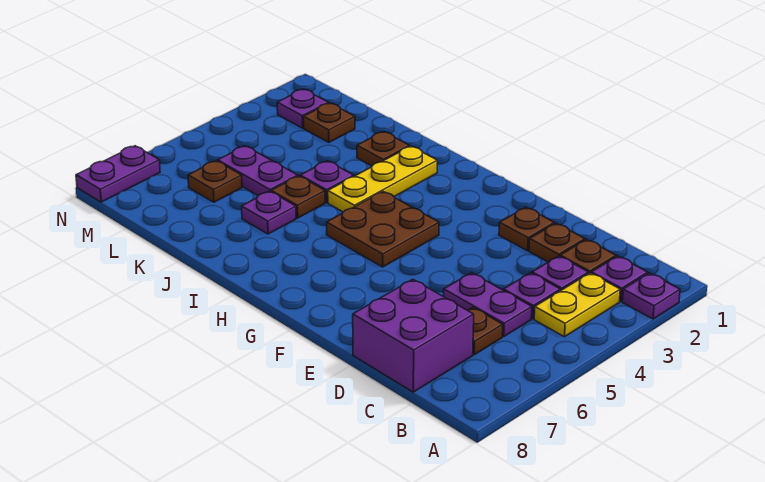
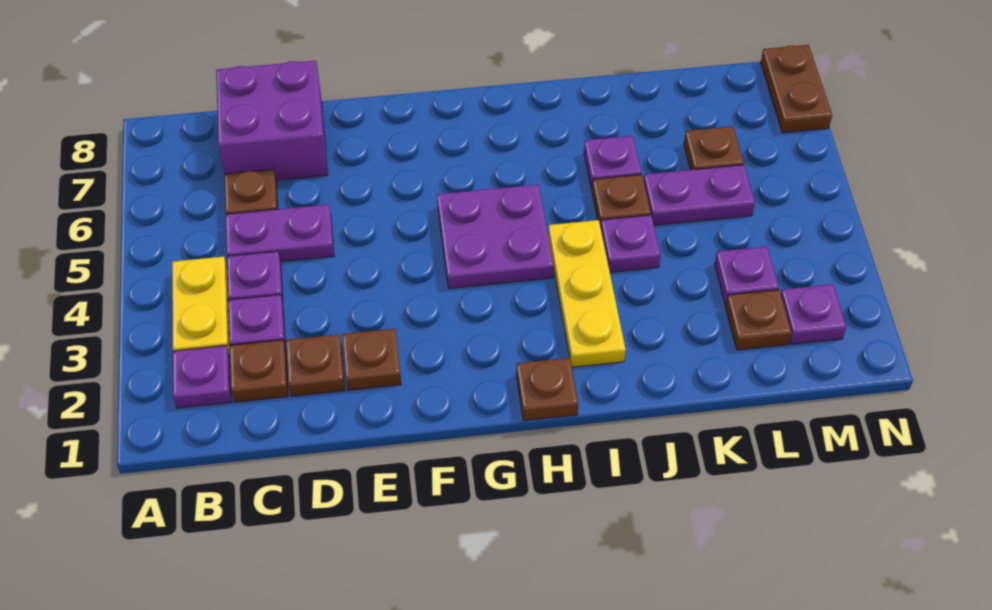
purple 1x1 plate [622,273,680,319] -> purple 1x1 plate moved to [715,246,779,305]
brown 2x2 plate [327,192,439,267] -> purple 2x2 plate [437,184,553,288]
brown 1x1 plate [357,132,409,166] -> brown 1x1 plate moved to [516,358,578,421]
purple 1x2 plate [76,146,160,202] -> brown 1x2 plate [761,45,832,133]

